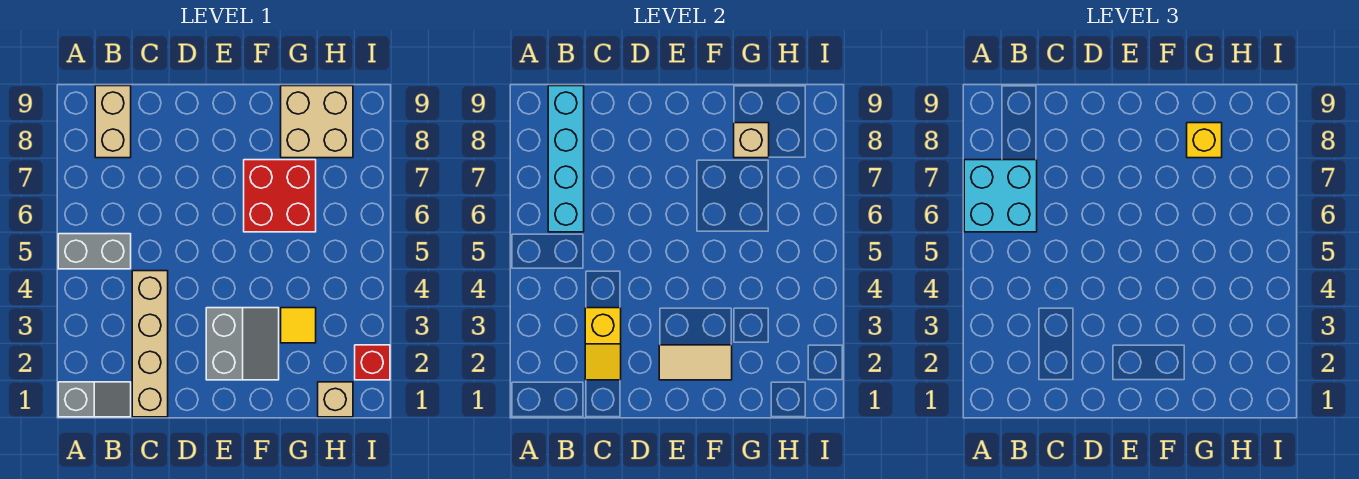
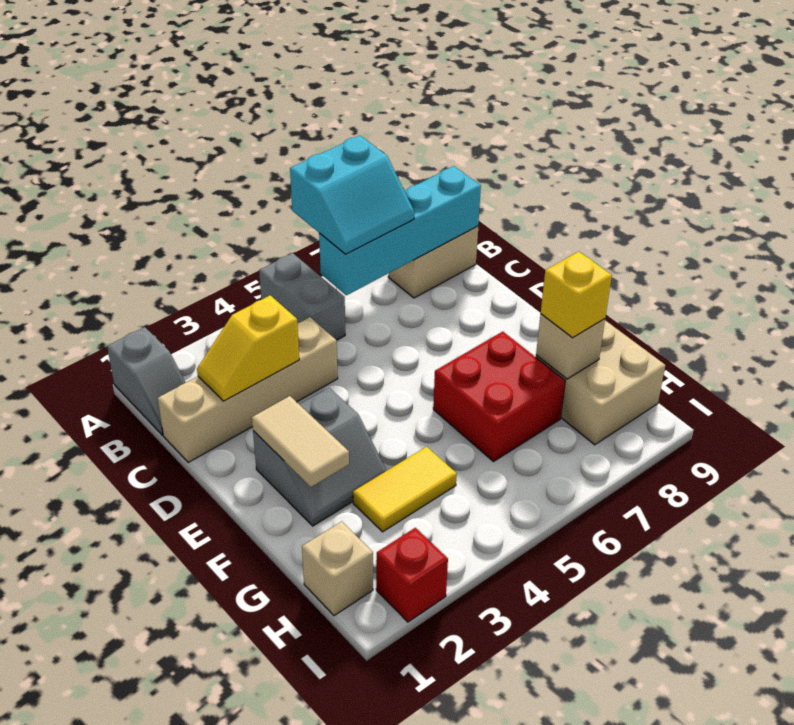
cyan 2x2 brick [964,160,1037,232] -> cyan 2x2 slope [290,136,414,254]
yellow 1x1 tile [281,308,316,343] -> yellow 1x2 tile [353,447,457,532]

